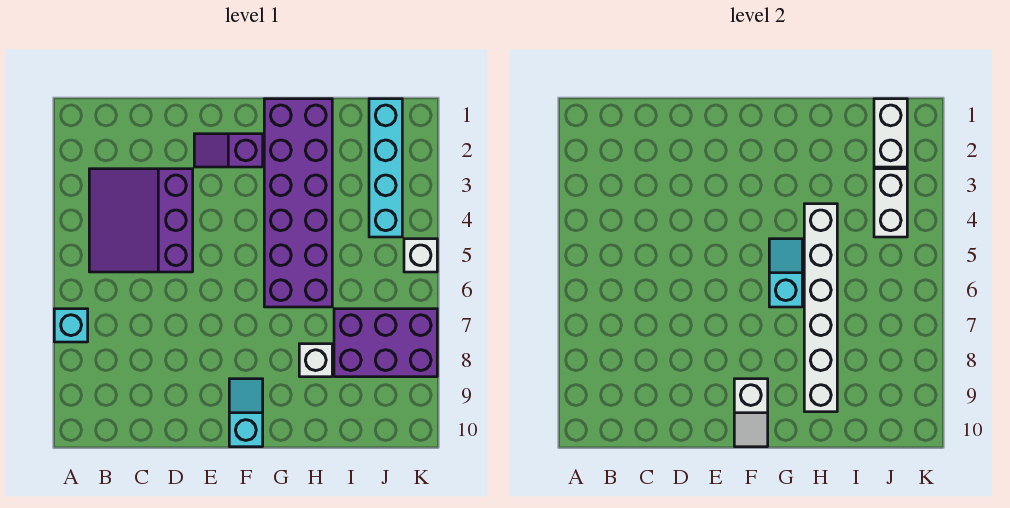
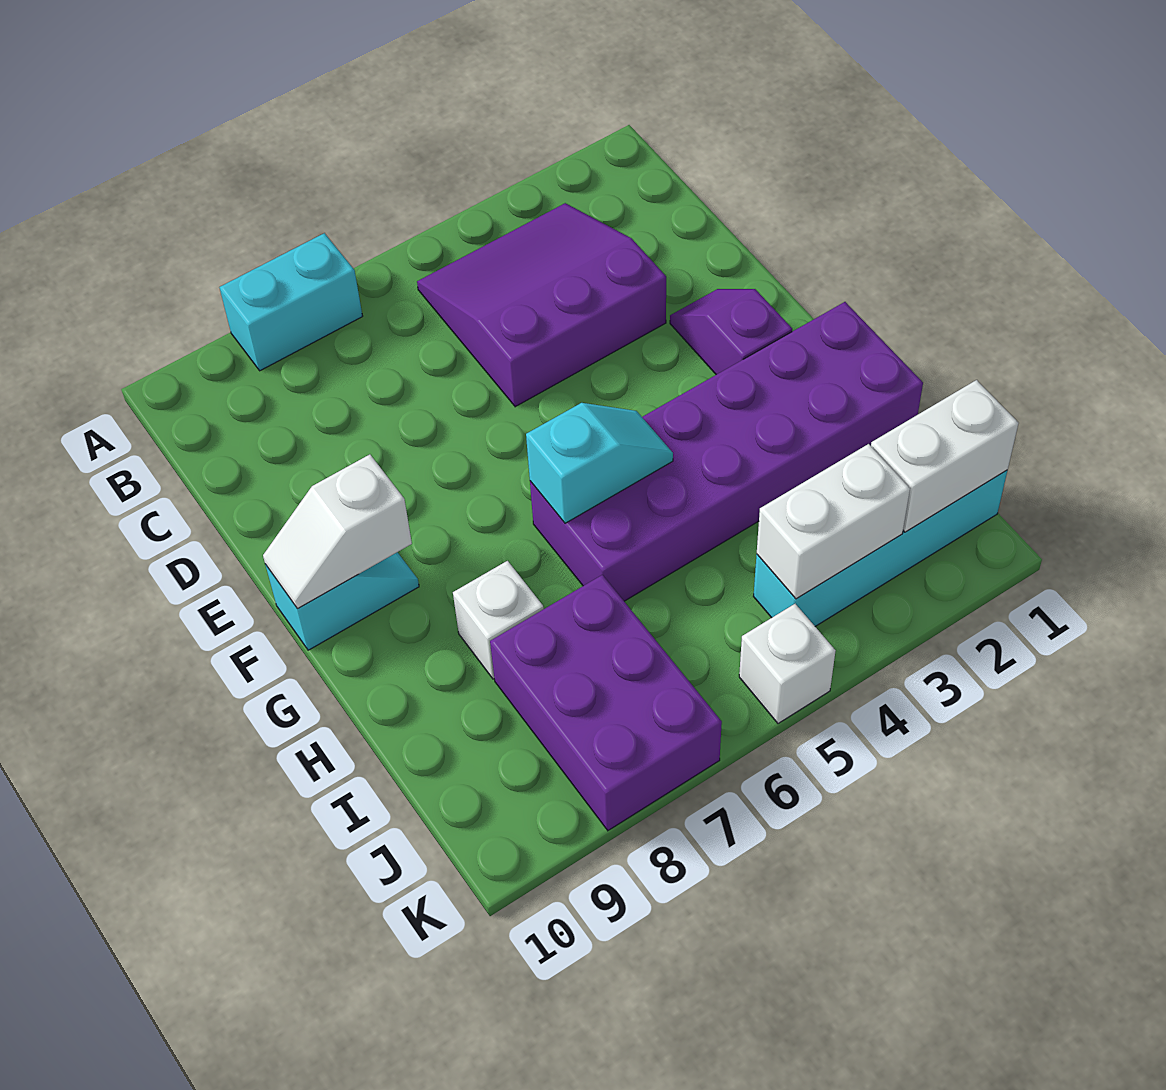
cyan 1x1 brick [54,309,88,342] -> cyan 1x2 brick [220,233,362,371]
white 1x6 brick [804,204,837,412] -> none

